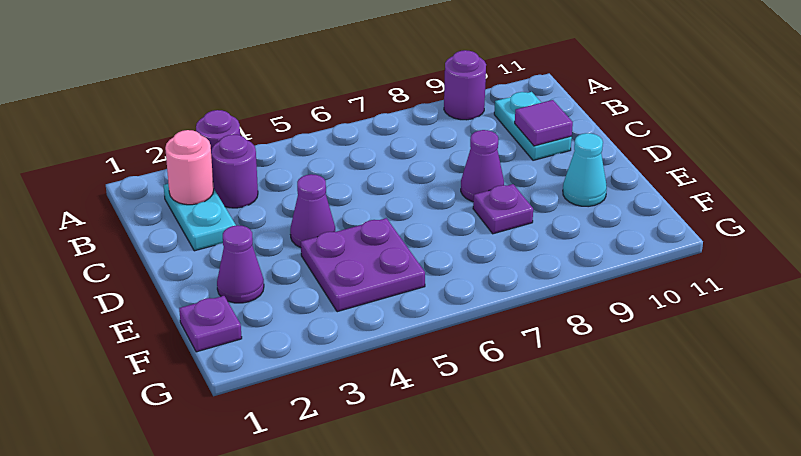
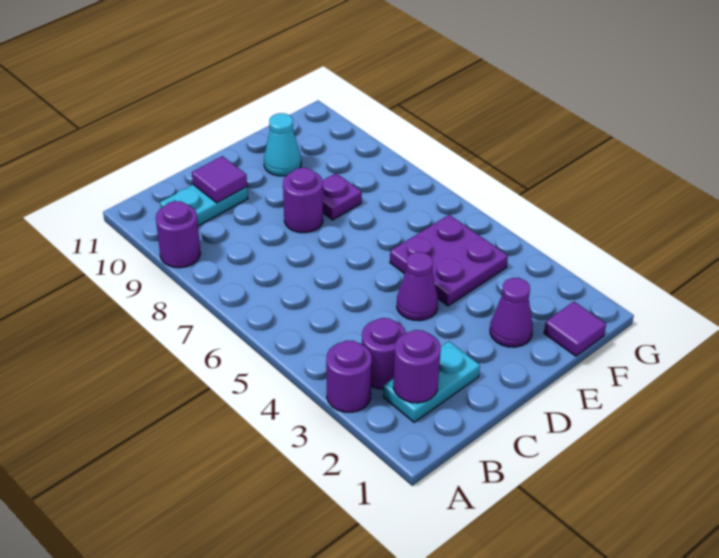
pink 1x1 round brick [165,130,214,205] -> purple 1x1 round brick [393,330,441,403]
purple 1x1 cone [461,130,504,202] -> purple 1x1 round brick [283,168,323,233]
purple 1x1 plate [179,296,242,352] -> purple 1x1 tile [544,302,606,356]

